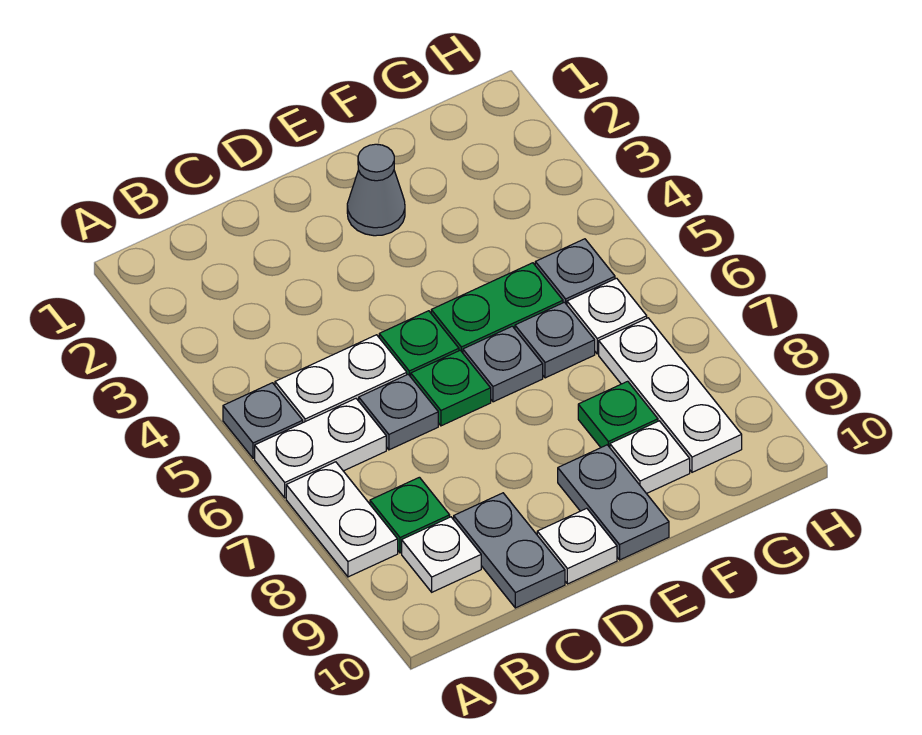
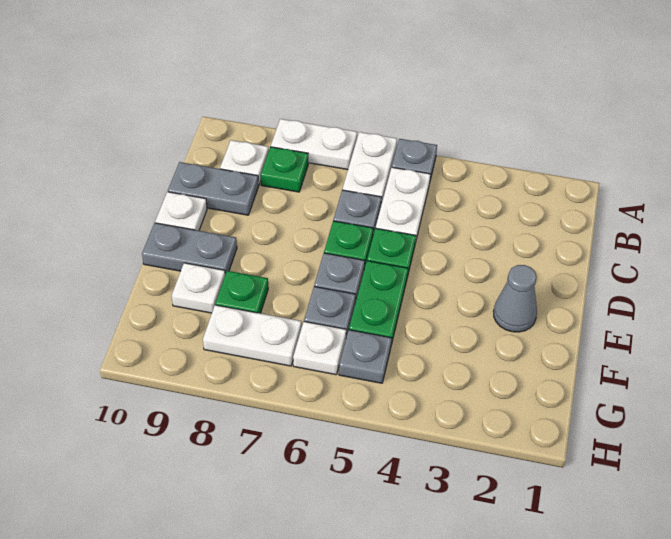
white 1x3 plate [599,318,742,472] -> white 1x2 plate [203,305,301,366]

